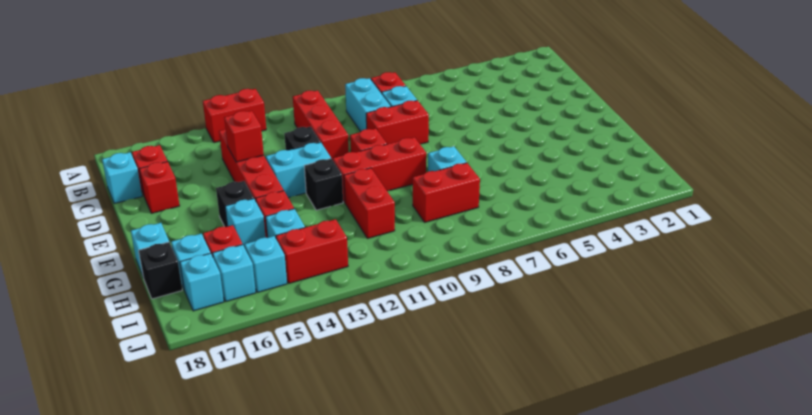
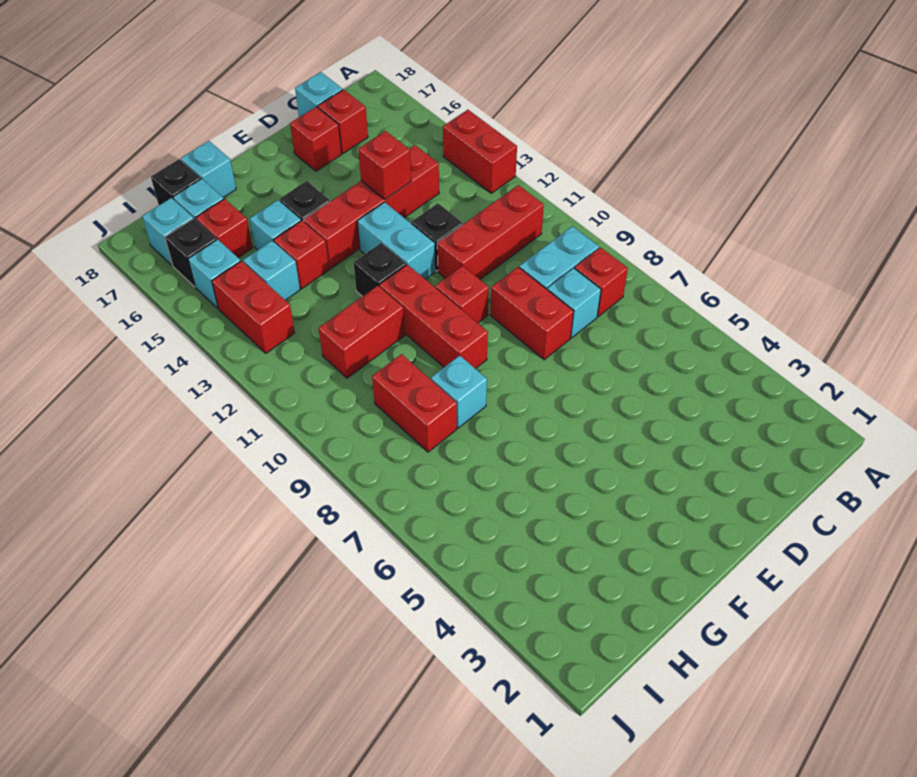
cyan 1x1 brick [213,245,256,301] -> black 1x1 brick [165,218,217,287]

